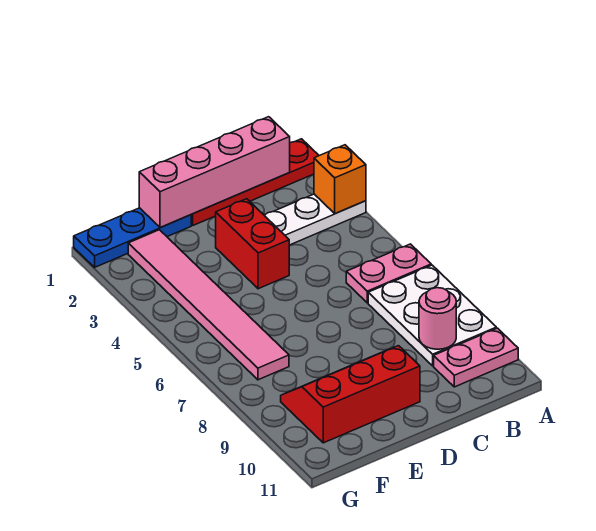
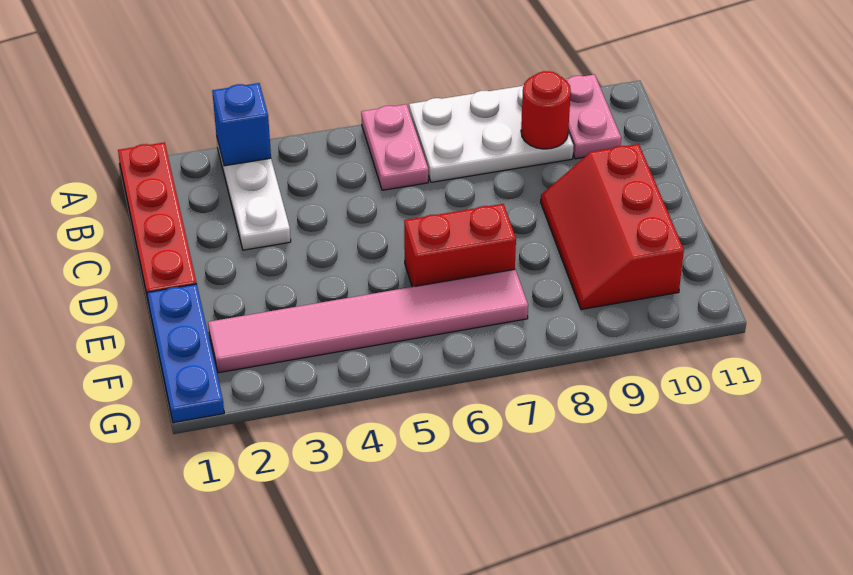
orange 1x1 brick [314,145,366,214] -> blue 1x1 brick [212,83,271,166]
pink 1x4 brick [139,117,290,228] -> none
pink 1x1 round brick [419,288,456,349] -> red 1x1 round brick [521,71,571,149]
red 1x2 brick [216,199,289,289] -> red 1x2 brick moved to [404,204,516,287]

